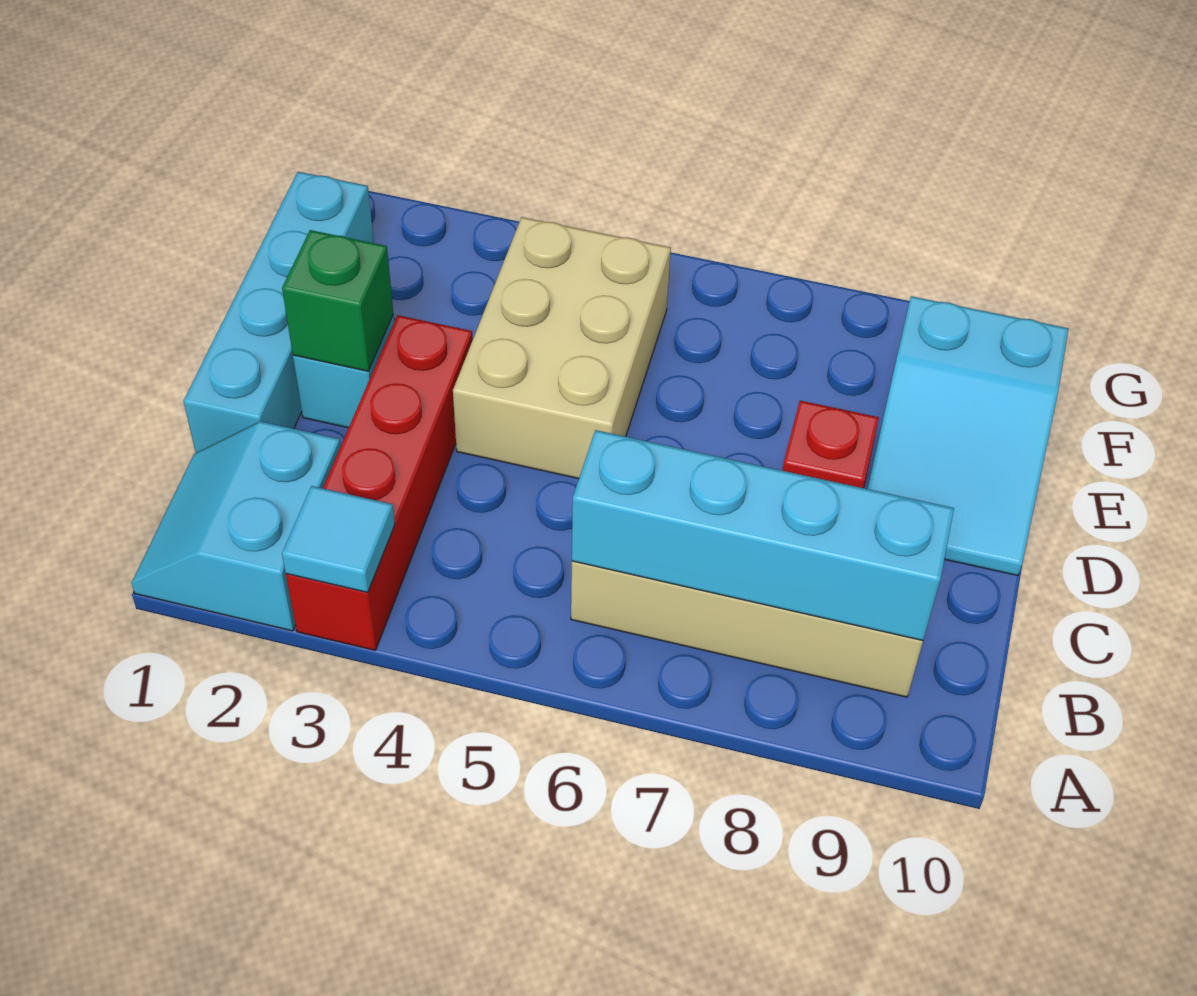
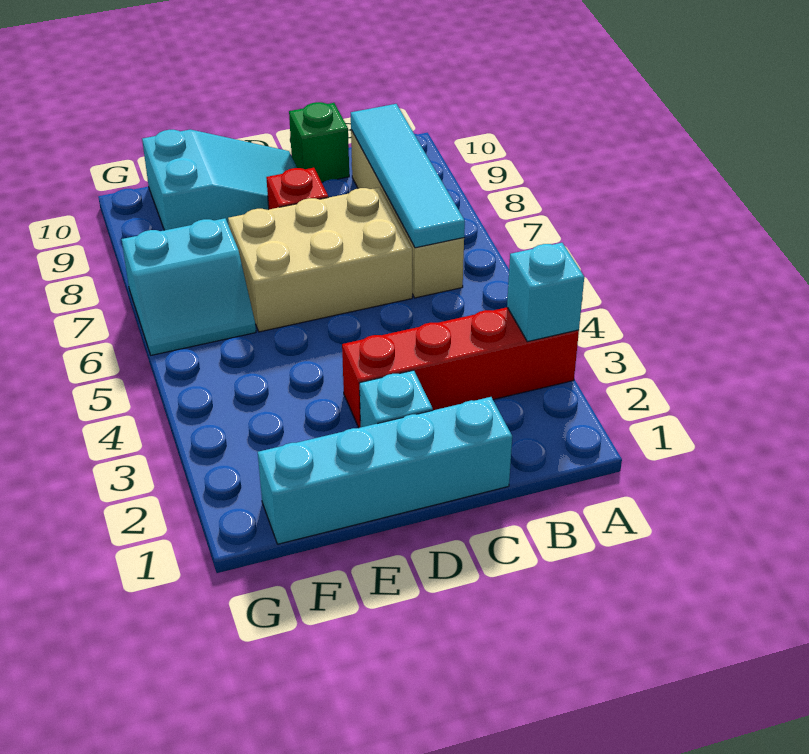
cyan 2x2 slope [131,421,341,631] -> cyan 2x2 slope moved to [121,218,256,355]
cyan 1x1 tile [282,486,395,592] -> cyan 1x1 brick [507,243,584,342]
cyan 1x4 brick [572,430,954,641] -> cyan 1x4 tile [351,104,465,248]
green 1x1 brick [282,230,393,371] -> green 1x1 brick moved to [289,102,349,182]
tan 2x3 brick [453,217,671,479] -> tan 2x3 brick moved to [228,188,412,332]

